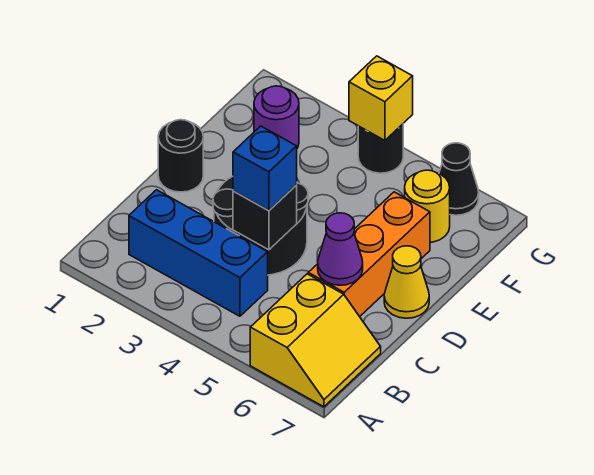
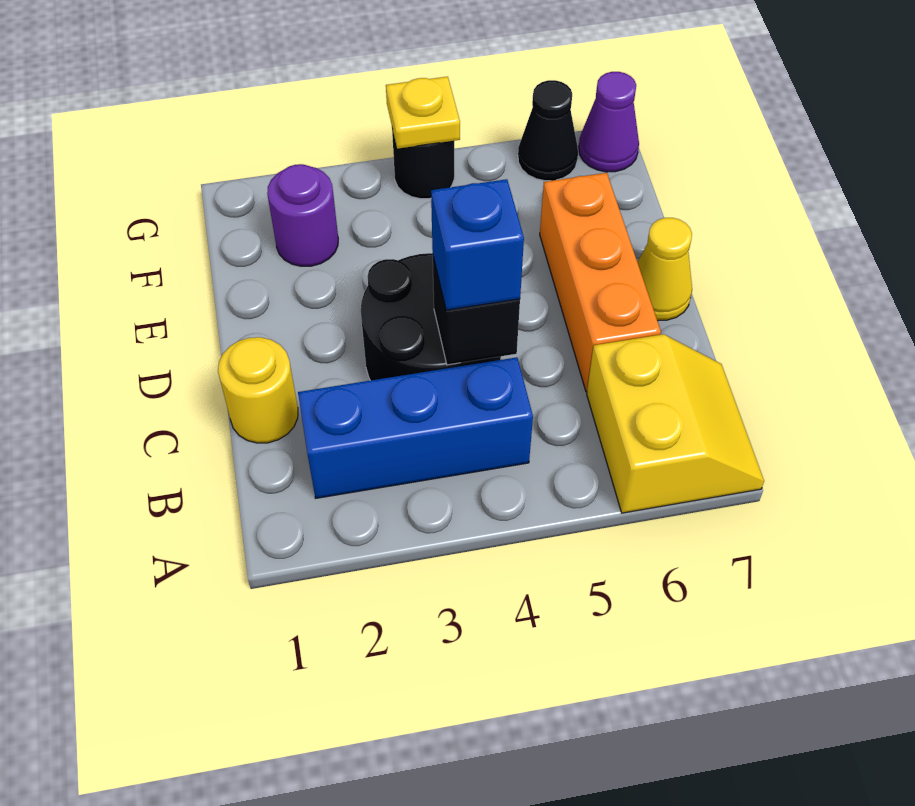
purple 1x1 cone [318,213,363,285] -> purple 1x1 cone moved to [579,72,639,172]
black 1x1 round brick [158,120,203,192] -> none
yellow 1x1 round brick [405,170,450,242] -> yellow 1x1 round brick moved to [218,337,298,443]
yellow 1x1 brick [349,56,413,140] -> yellow 1x1 plate [386,77,460,149]

